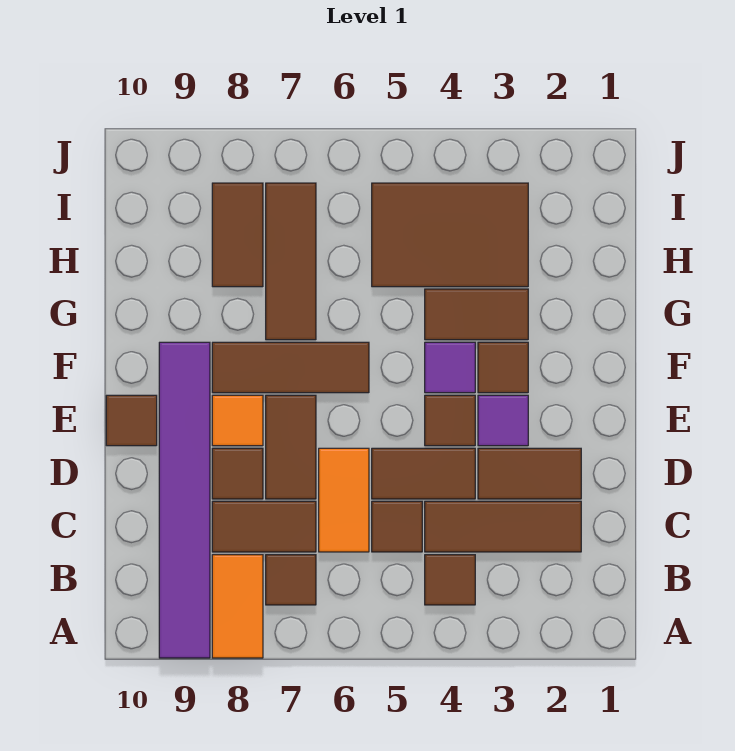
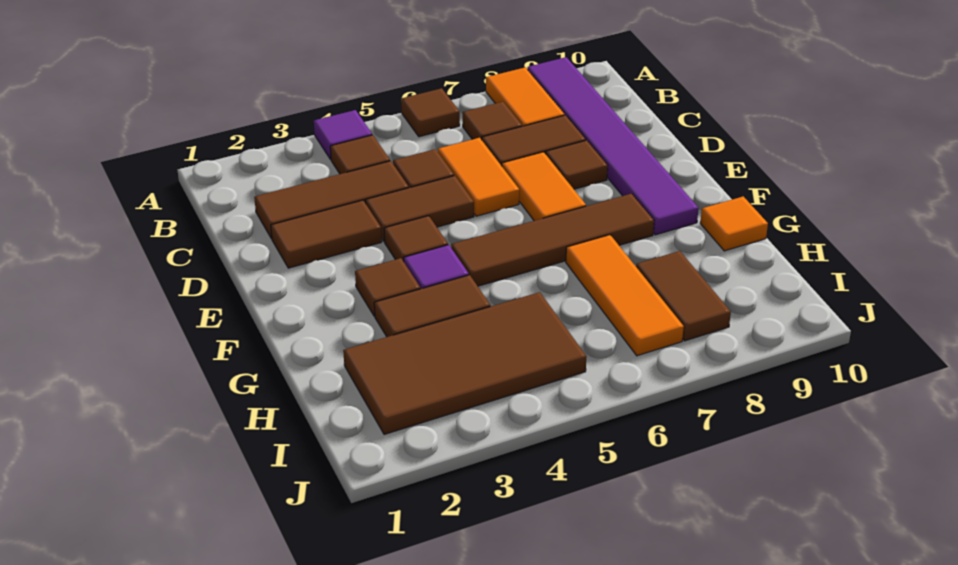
brown 1x2 tile [266,395,316,499] -> orange 1x2 tile [502,152,586,221]
purple 1x1 tile [478,395,528,446] -> purple 1x1 tile moved to [314,110,372,160]
orange 1x1 tile [212,395,263,446] -> orange 1x1 tile moved to [700,196,768,251]
brown 1x1 tile [106,395,157,446] -> brown 1x1 tile moved to [401,88,460,137]
brown 1x3 tile [212,342,369,393] -> brown 1x4 tile [451,194,654,286]
brown 1x3 tile [266,183,316,340] -> orange 1x3 tile [566,235,684,356]
brown 2x3 tile [372,183,528,287] -> brown 2x4 tile [343,292,587,434]

